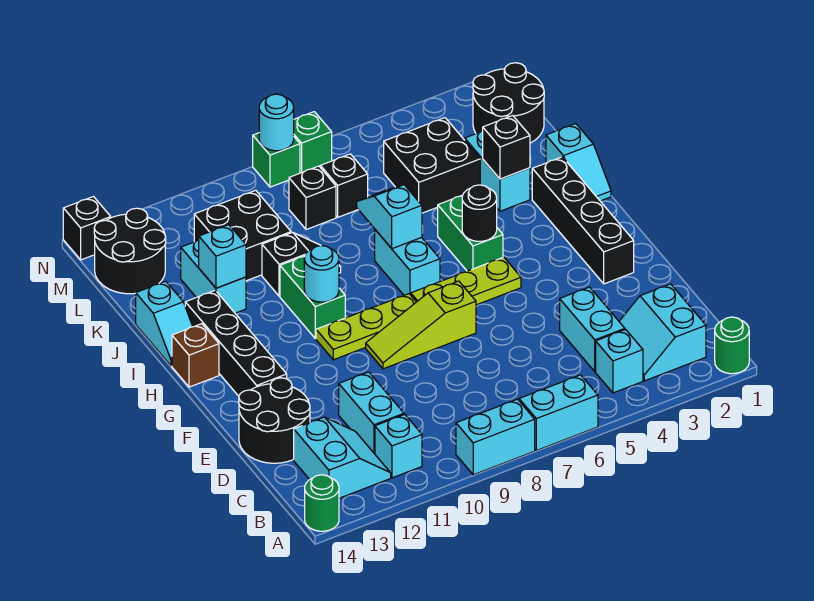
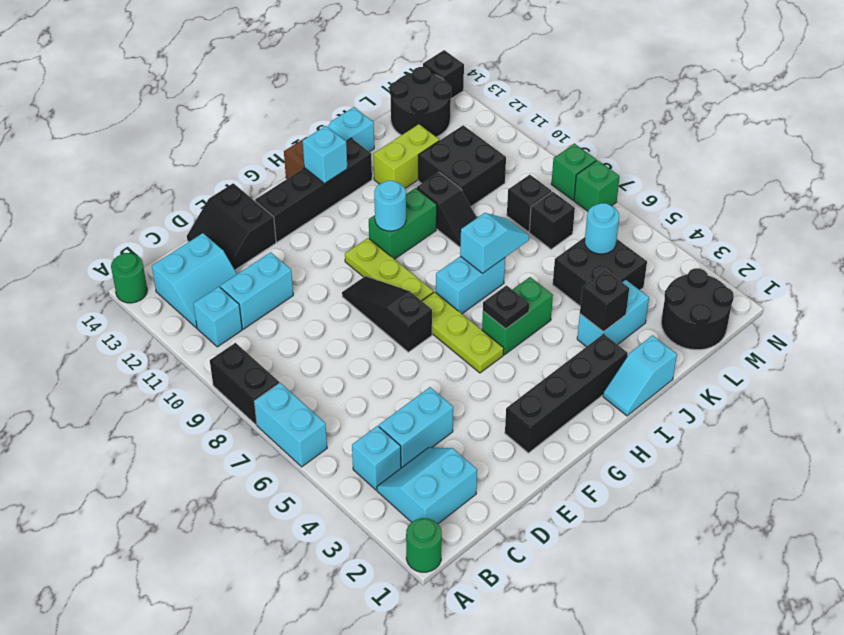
cyan 1x2 brick [456,399,535,475] -> black 1x2 brick [210,343,279,425]
black 2x2 round brick [239,378,310,463] -> black 2x2 slope [187,183,276,270]
lime 1x3 slope [366,281,476,369] -> black 1x3 slope [342,276,432,352]
black 1x1 round brick [462,185,497,241] -> black 1x1 plate [483,286,529,329]
cyan 1x2 brick [181,240,246,313] -> lime 1x2 brick [373,124,439,188]
cyan 1x1 brick [199,225,246,288] -> cyan 1x1 brick moved to [303,126,347,183]
cyan 1x1 round brick [259,94,294,151] -> cyan 1x1 round brick moved to [585,203,619,254]

